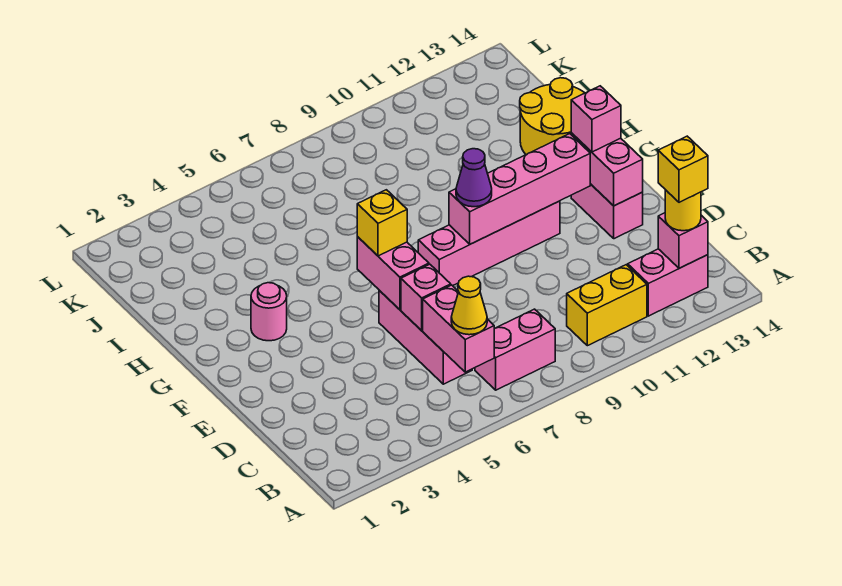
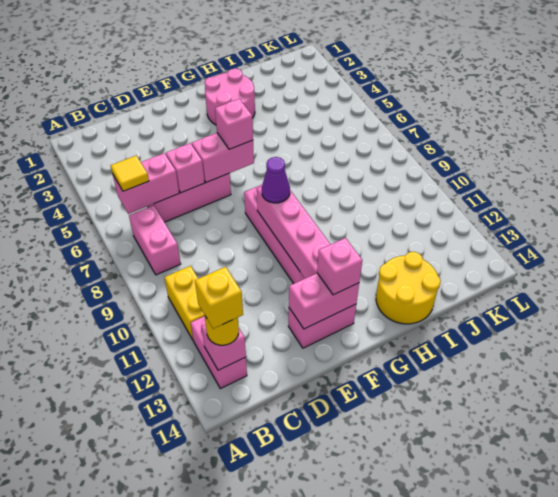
yellow 1x1 cone [451,276,487,335] -> yellow 1x1 tile [111,156,149,191]
yellow 1x1 brick [357,190,407,256] -> pink 1x1 brick [215,99,253,149]
pink 1x1 round brick [251,283,287,341] -> pink 2x2 round brick [205,69,255,125]

